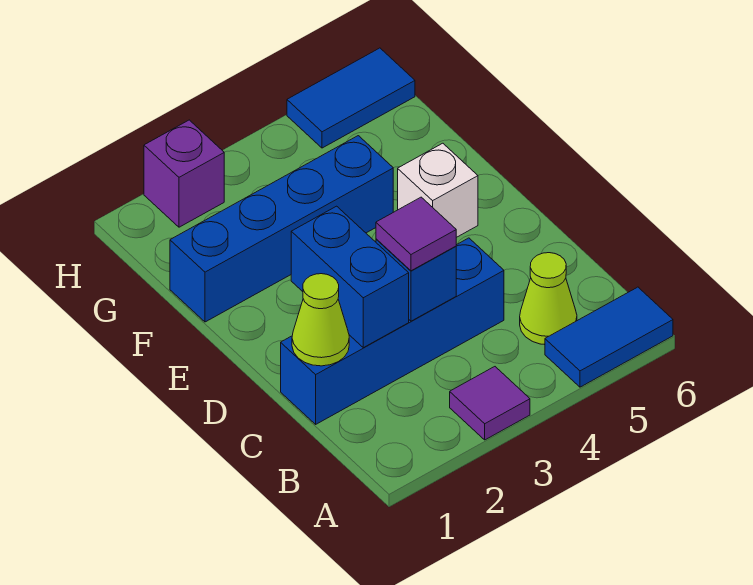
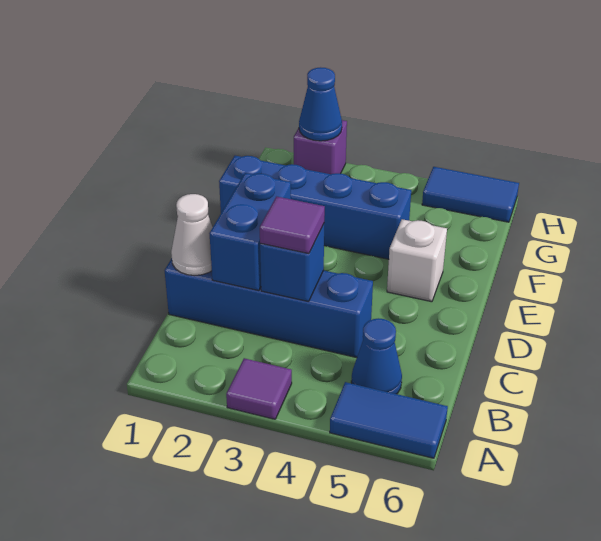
lime 1x1 cone [520,253,577,345] -> blue 1x1 cone [351,318,402,394]
lime 1x1 cone [292,274,349,366] -> white 1x1 cone [171,194,213,276]
none -> blue 1x1 cone [299,67,342,141]

